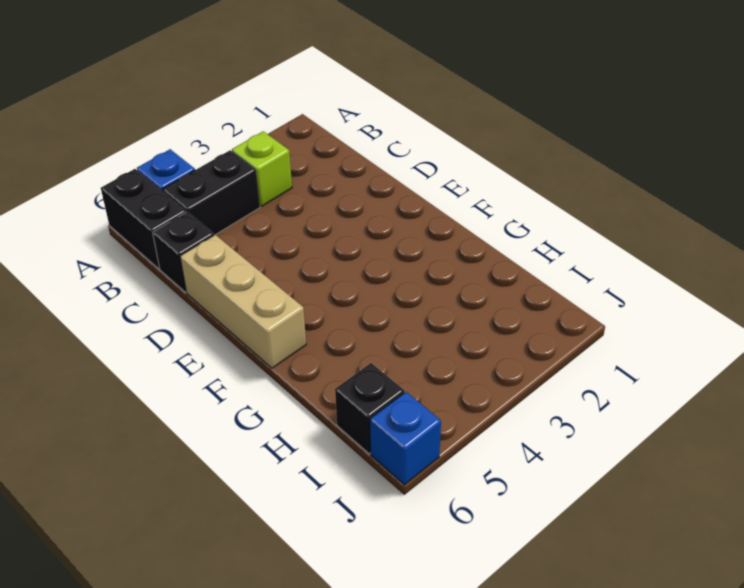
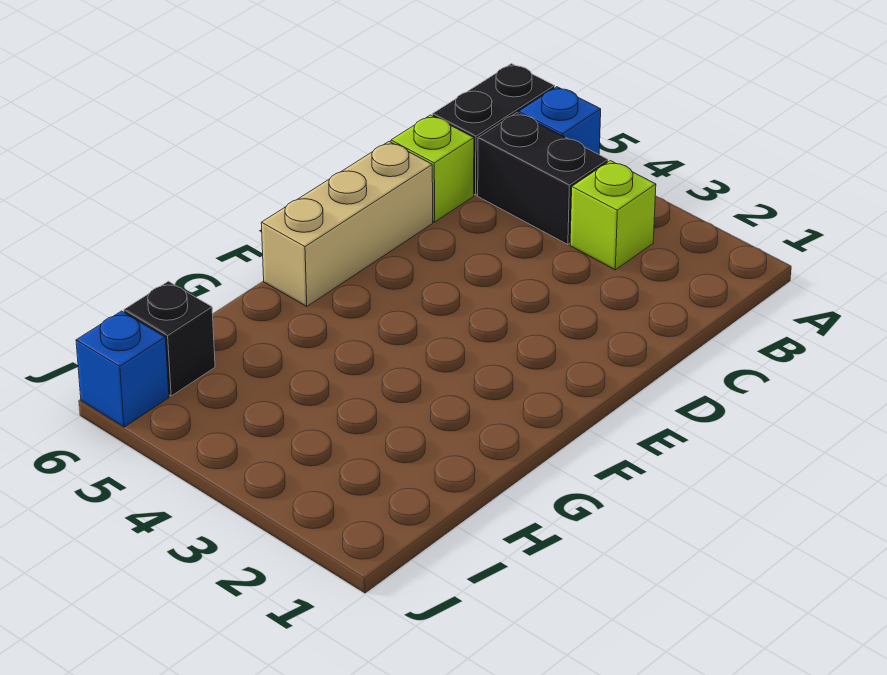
black 1x1 brick [153,212,214,292] -> lime 1x1 brick [391,115,474,222]

